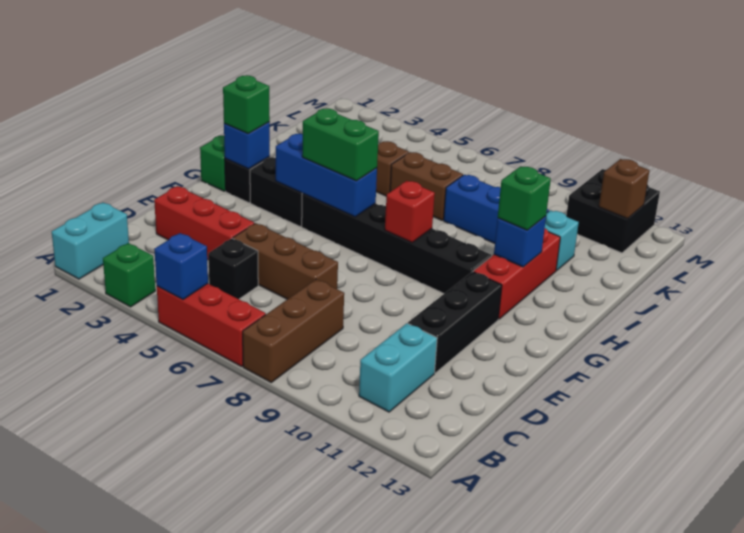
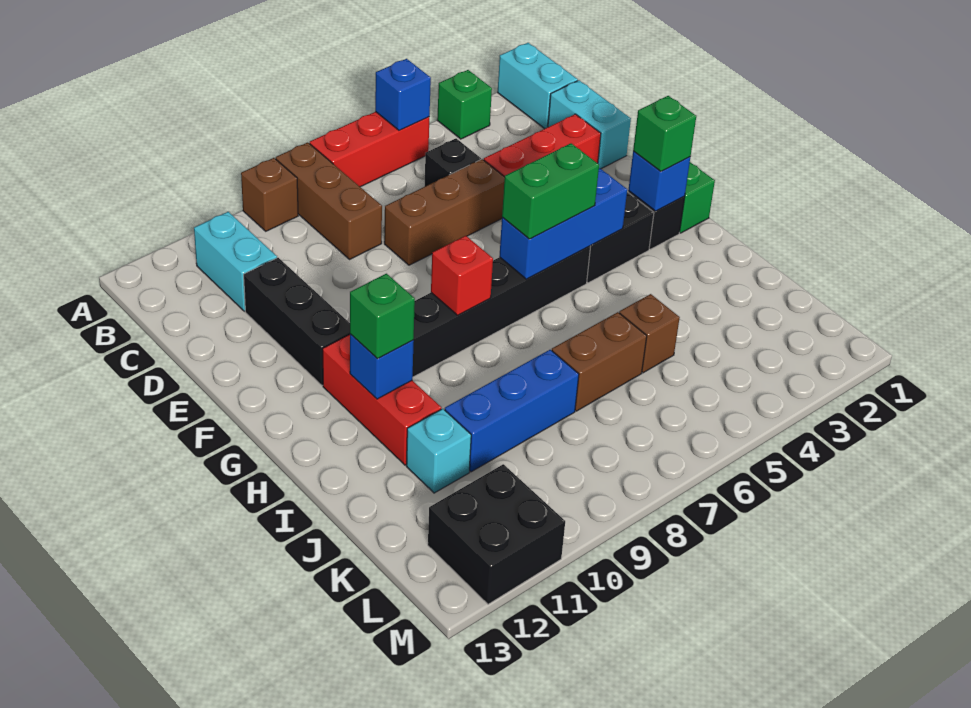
none -> cyan 1x2 brick [548,80,631,169]
brown 1x1 brick [599,159,649,219] -> brown 1x1 brick moved to [241,158,298,231]

